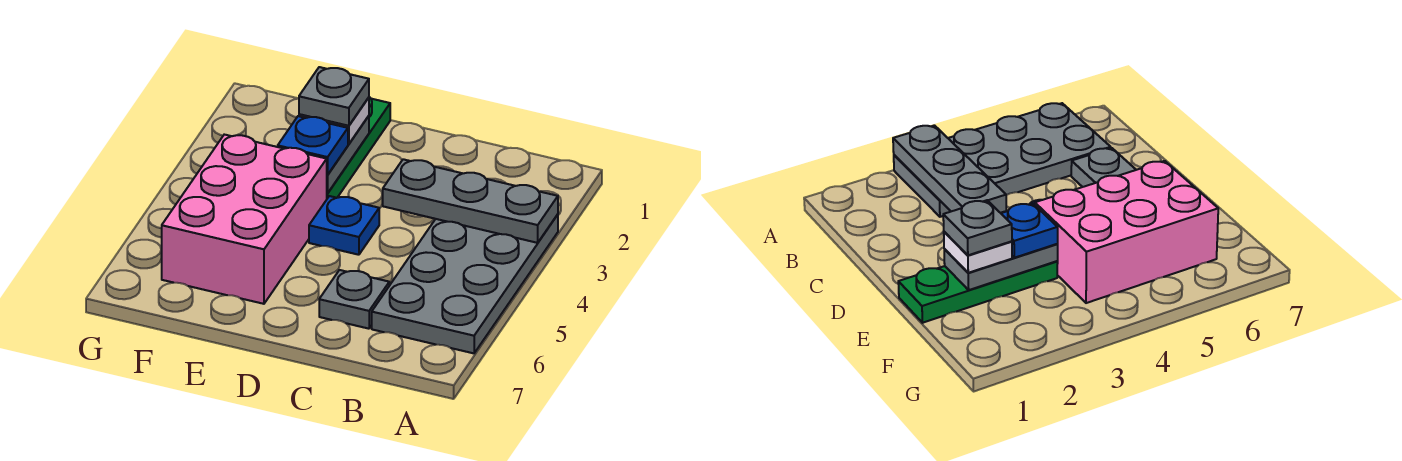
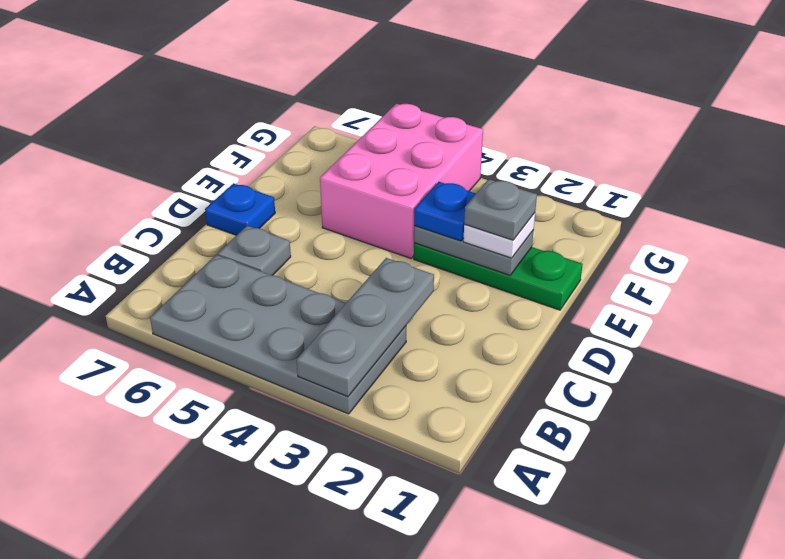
blue 1x1 plate [309,196,379,255] -> blue 1x1 plate moved to [205,183,275,235]
pink 2x3 brick [162,135,327,304] -> pink 2x3 brick turned to [320,104,483,258]

